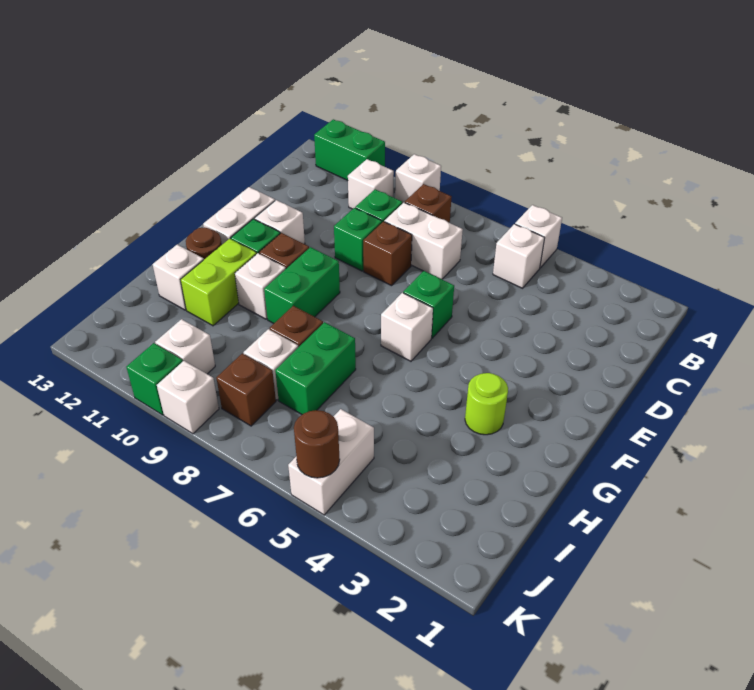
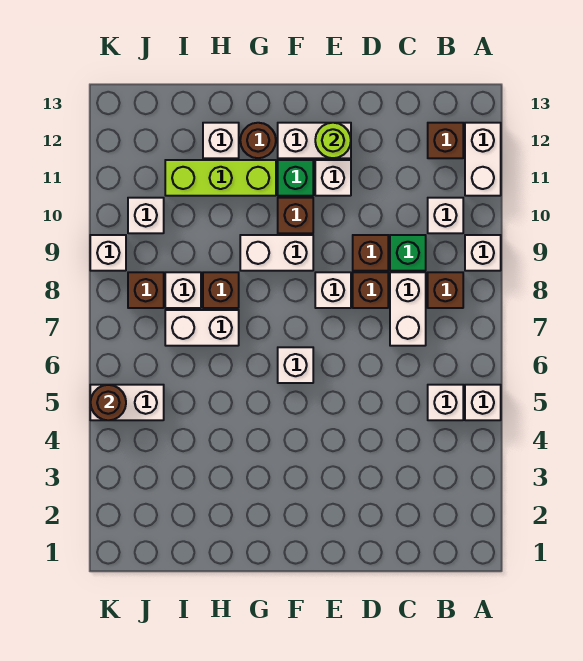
green 1x2 brick [314,119,385,180] -> white 1x2 brick [465,123,501,196]
none -> brown 1x1 brick [428,123,463,158]
green 1x1 brick [334,208,382,271] -> brown 1x1 brick [353,235,388,271]
green 1x1 brick [403,271,454,338] -> none
green 1x2 brick [264,247,340,323] -> white 1x2 brick [240,235,313,271]
lime 1x1 round brick [465,373,508,435] -> lime 1x1 round brick moved to [315,123,351,158]
white 1x1 brick [235,253,286,319] -> white 1x1 brick moved to [315,272,351,308]
lime 1x2 brick [181,239,257,326] -> lime 1x3 brick [165,160,276,196]
green 1x2 brick [275,322,356,414] -> white 1x2 brick [165,310,239,346]
green 1x1 brick [126,343,183,415] -> none

